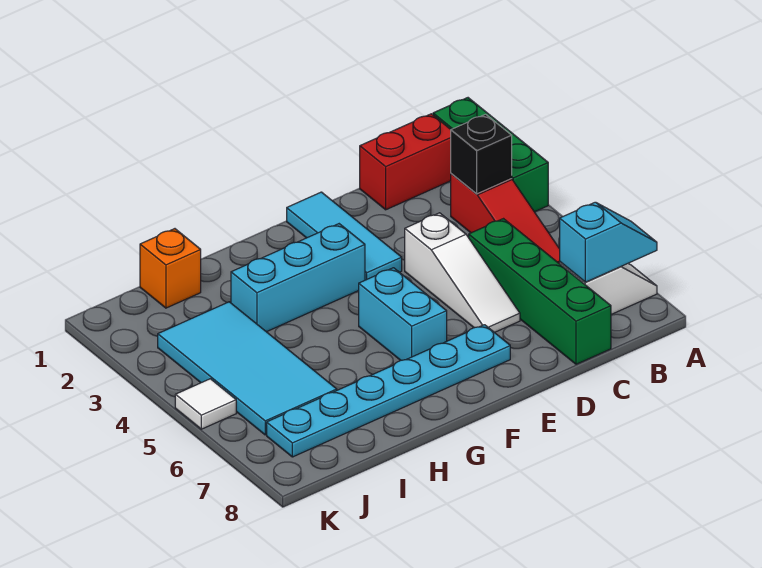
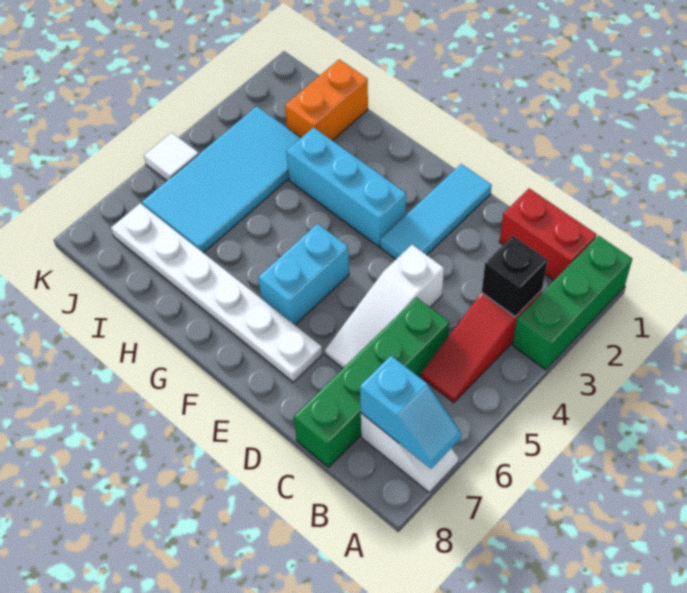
cyan 1x6 plate [267,325,510,457] -> white 1x6 plate [111,203,322,382]
orange 1x1 brick [140,229,201,308] -> orange 1x2 brick [285,59,368,141]

